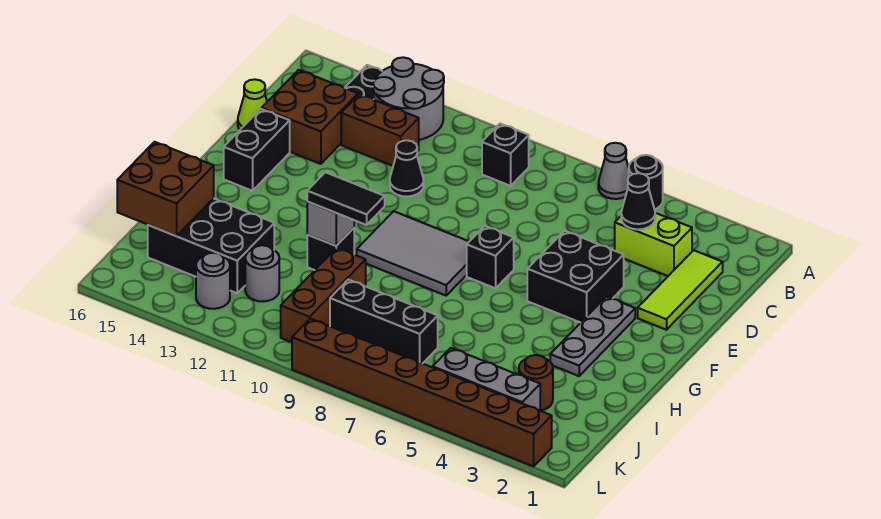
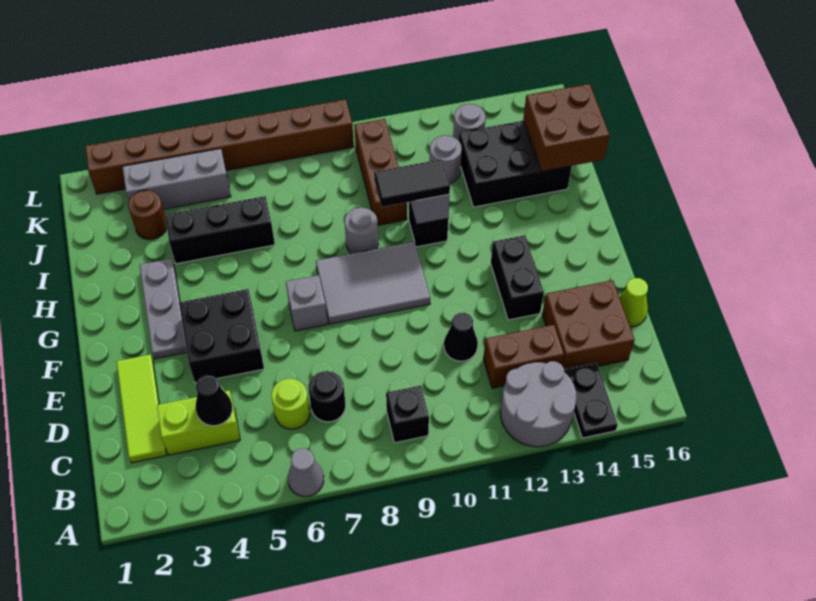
black 1x1 round brick [629,155,663,209] -> black 1x1 round brick moved to [308,371,346,422]
none -> lime 1x1 round brick [271,378,310,429]
black 1x2 brick [224,109,290,191] -> black 1x2 brick moved to [491,235,544,320]
black 1x1 brick [467,226,514,288] -> grey 1x1 brick [286,275,328,331]
none -> grey 1x1 round brick [345,207,378,254]
black 1x3 brick [330,280,438,364] -> black 1x3 brick moved to [165,196,275,264]

